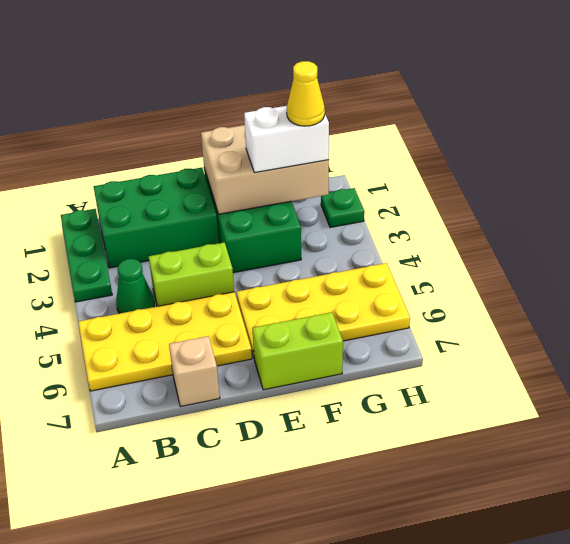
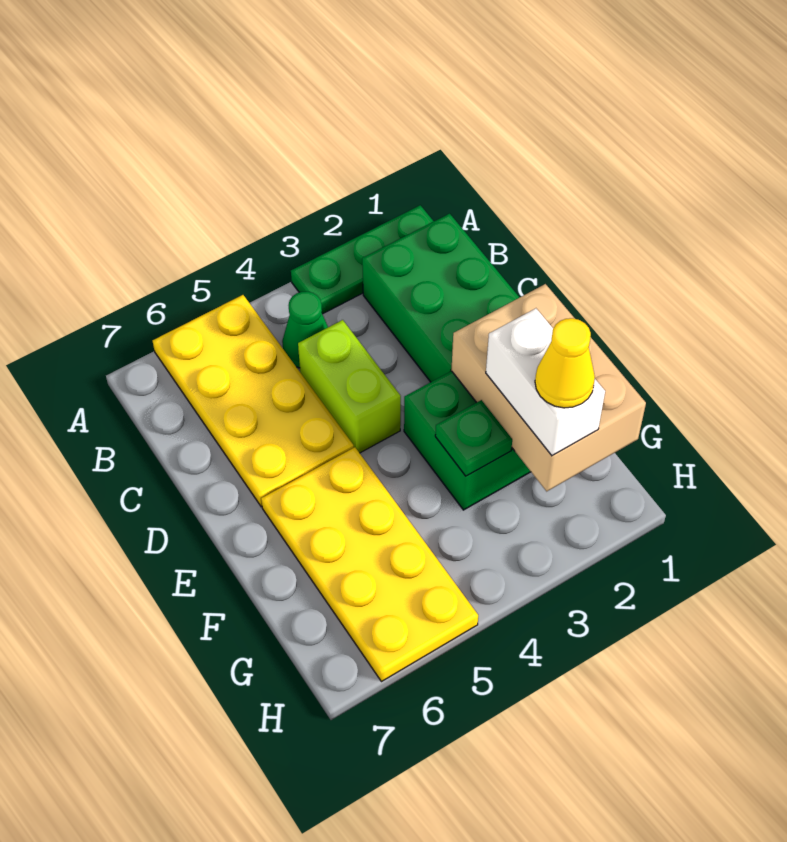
tan 1x1 brick [169,336,220,407] -> none
lime 1x2 brick [252,312,343,390] -> none
green 1x1 plate [321,188,364,227] -> green 1x1 plate moved to [435,400,512,476]

